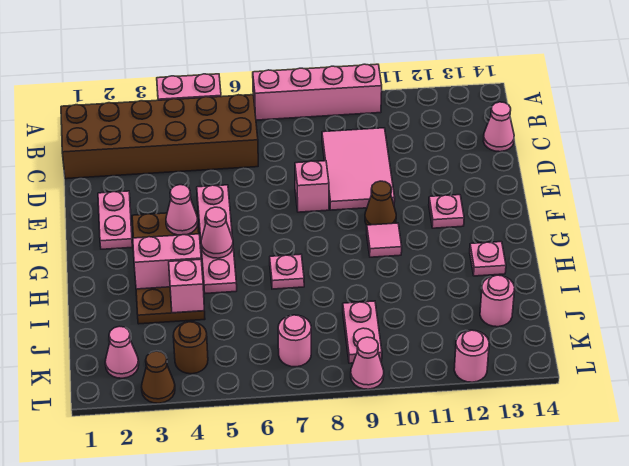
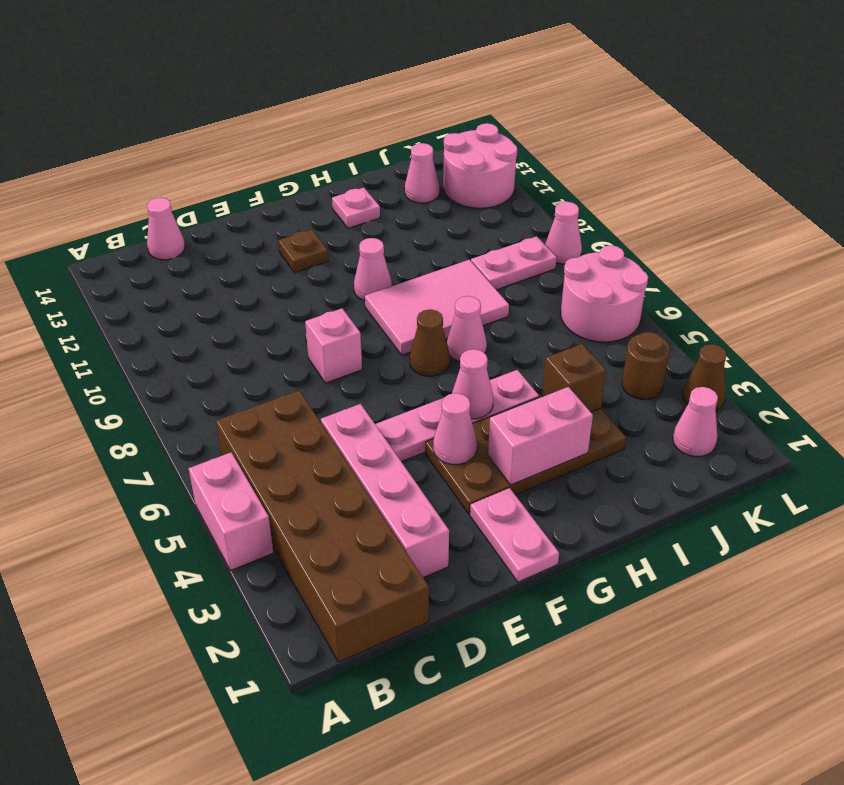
pink 1x4 brick [253,64,382,120] -> pink 1x4 brick moved to [321,404,449,578]
pink 2x3 tile [322,128,395,210] -> pink 2x3 tile moved to [365,260,509,355]
pink 1x2 plate [98,191,132,249] -> pink 1x2 plate turned to [470,488,559,582]
brown 1x1 cone [365,181,396,225] -> brown 1x1 cone moved to [410,309,450,376]
pink 1x1 plate [429,195,464,228] -> brown 1x1 plate [278,229,328,273]
pink 1x1 tile [367,223,402,257] -> pink 1x1 cone [354,238,392,301]
pink 1x2 brick [133,234,201,289] -> pink 1x2 brick turned to [488,387,593,485]
pink 1x1 plate [270,254,304,289] -> pink 1x1 cone [447,296,487,361]
pink 1x1 brick [169,259,204,313] -> brown 1x1 brick [542,344,606,412]
pink 1x1 round brick [480,275,515,327] -> pink 1x1 cone [405,143,439,203]
pink 1x1 round brick [278,315,311,367] -> pink 2x2 round brick [561,245,648,342]
pink 1x1 round brick [454,330,489,382] -> pink 2x2 round brick [443,123,517,208]

